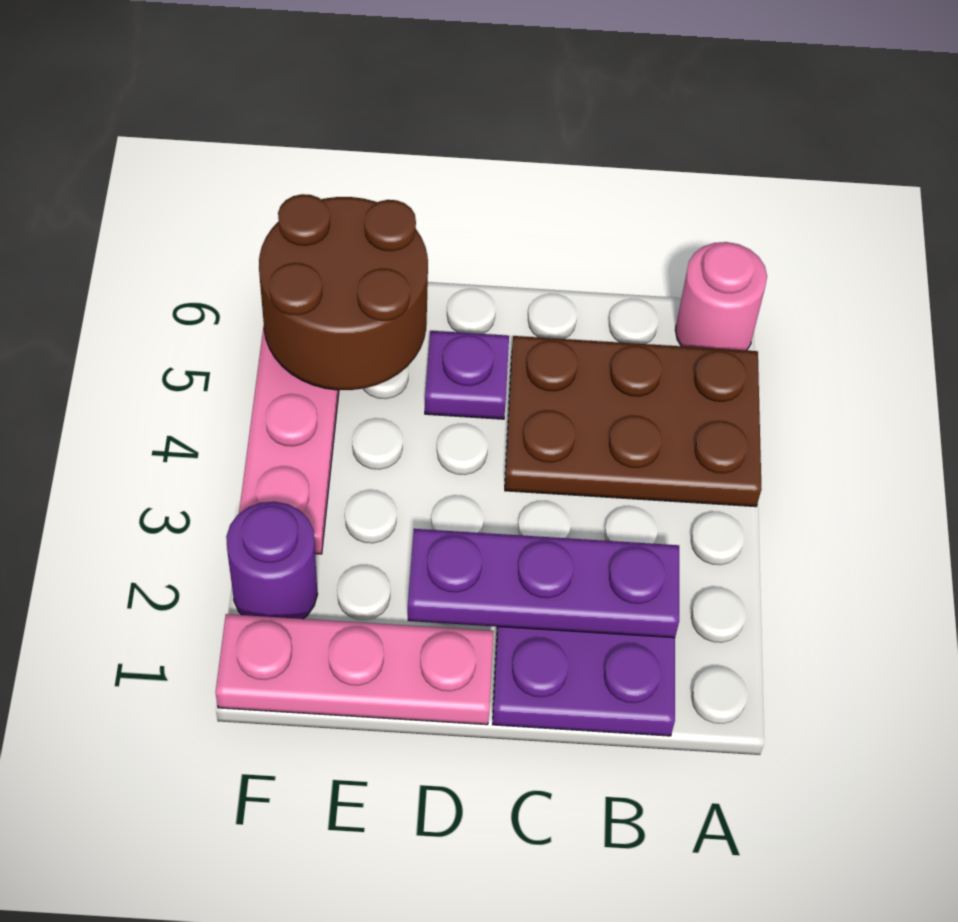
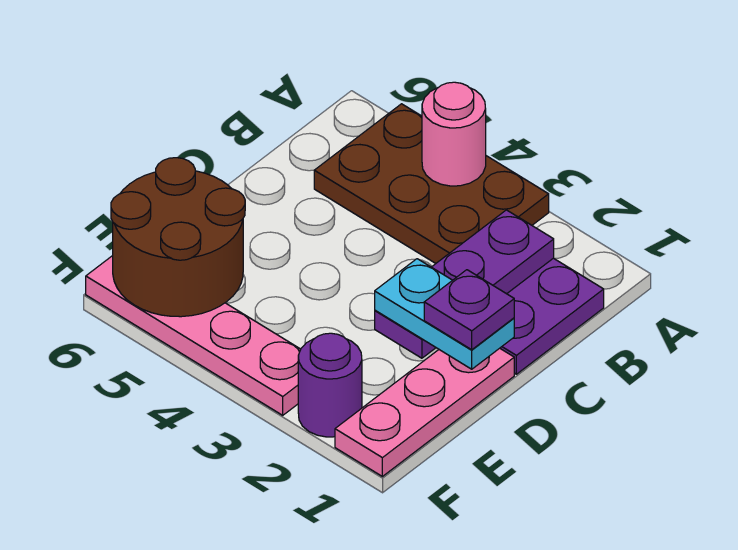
brown 2x3 plate [505,336,761,507] -> brown 2x3 plate turned to [314,104,549,263]
pink 1x1 round brick [675,242,767,351] -> pink 1x1 round brick moved to [422,82,486,186]
none -> cyan 1x2 plate [375,259,514,369]
purple 1x1 plate [425,331,509,419] -> purple 1x1 plate moved to [424,270,514,350]

